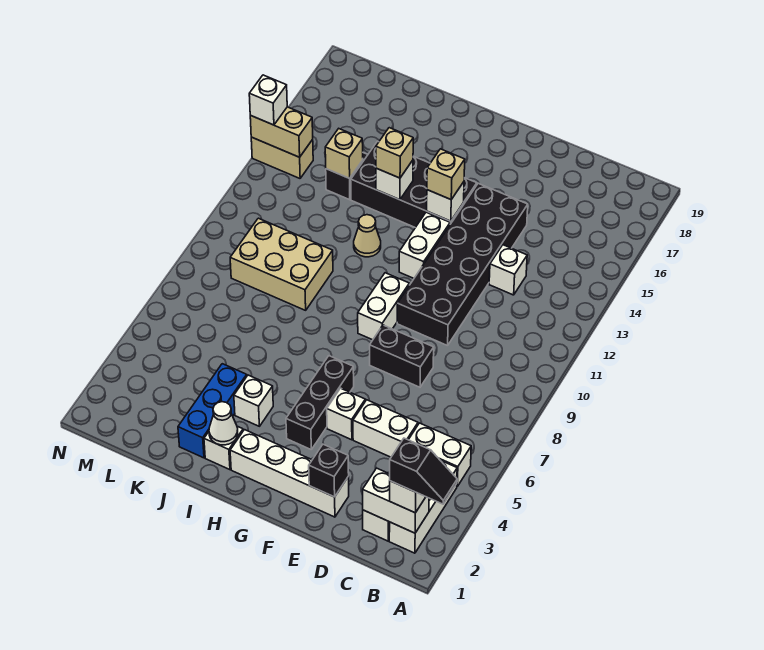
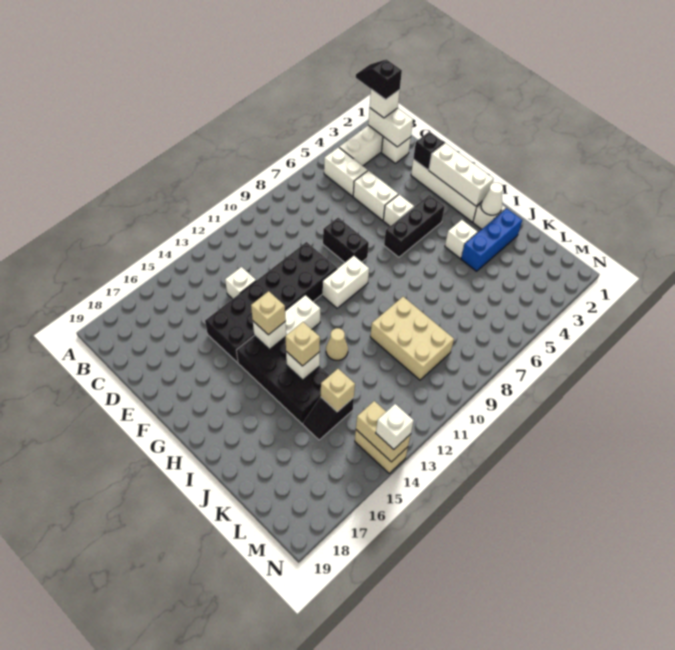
none -> white 1x3 brick [429,143,494,206]

